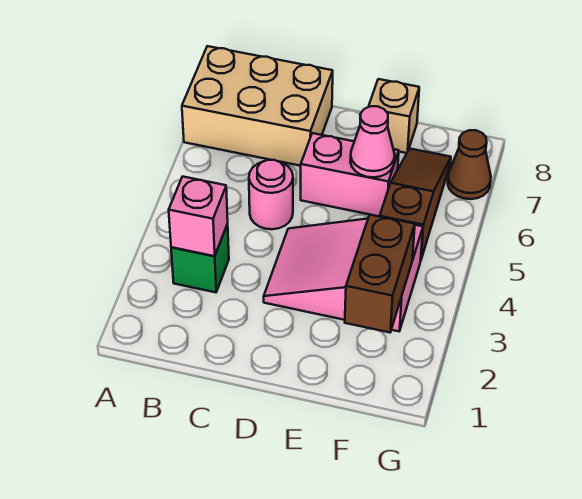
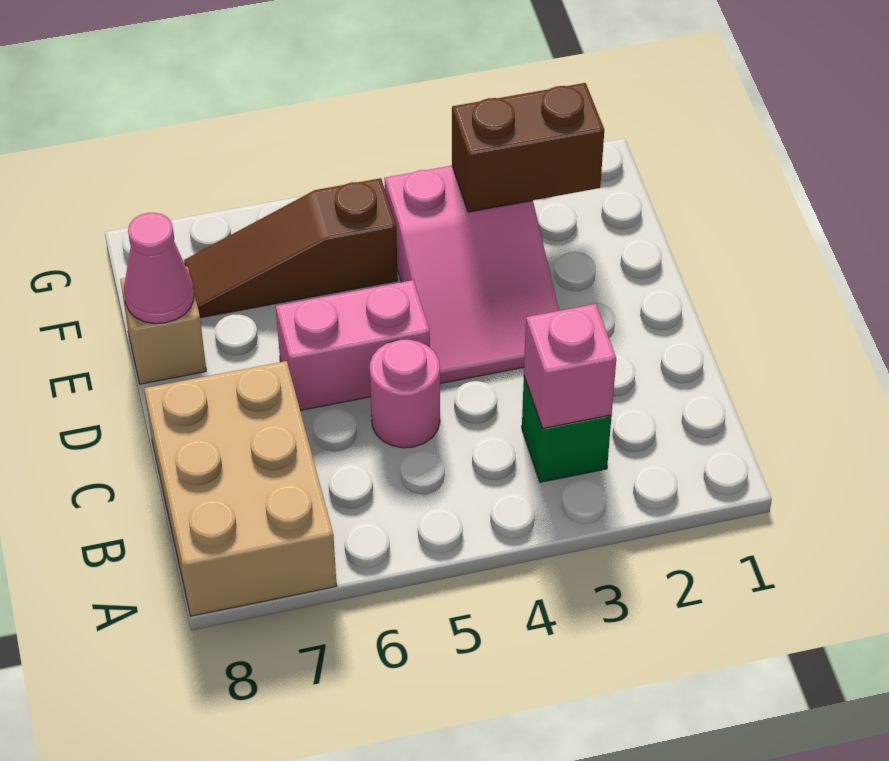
pink 1x2 brick [301,133,399,216] -> pink 1x2 brick turned to [276,280,430,411]
pink 1x1 cone [350,106,395,177] -> pink 1x1 cone moved to [124,213,194,324]
brown 1x1 cone [448,130,491,199] -> none

